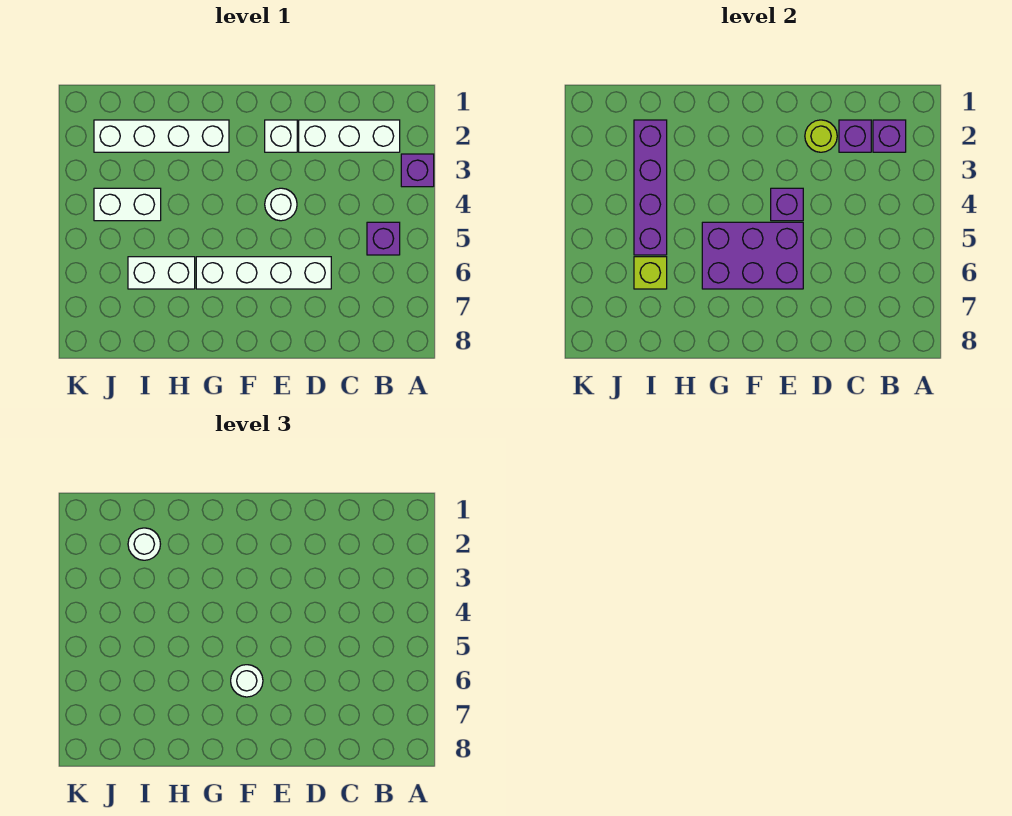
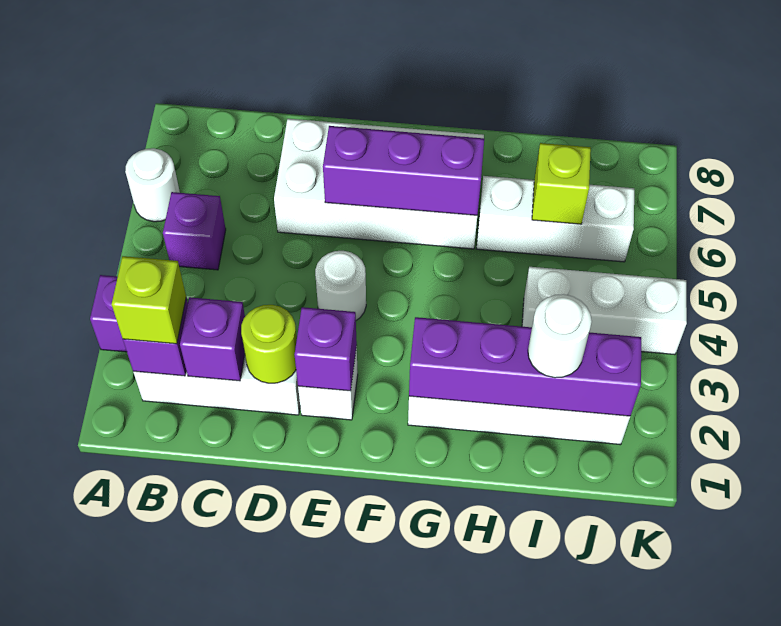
none -> lime 1x1 brick [112,256,186,344]
white 1x4 brick [196,257,331,289] -> white 2x4 brick [274,119,484,249]
purple 1x1 brick [771,188,803,221] -> purple 1x1 brick moved to [295,307,357,391]
purple 2x3 brick [702,222,803,289] -> purple 1x3 brick [323,126,484,215]
white 1x1 round brick [231,665,263,697] -> white 1x1 round brick moved to [125,148,180,222]
white 1x2 brick [128,257,195,289] -> white 1x3 brick [477,176,634,262]
purple 1x4 brick [634,120,667,255] -> purple 1x4 brick turned to [409,317,641,416]
white 1x2 brick [94,188,161,221] -> white 1x3 brick [522,267,687,355]

